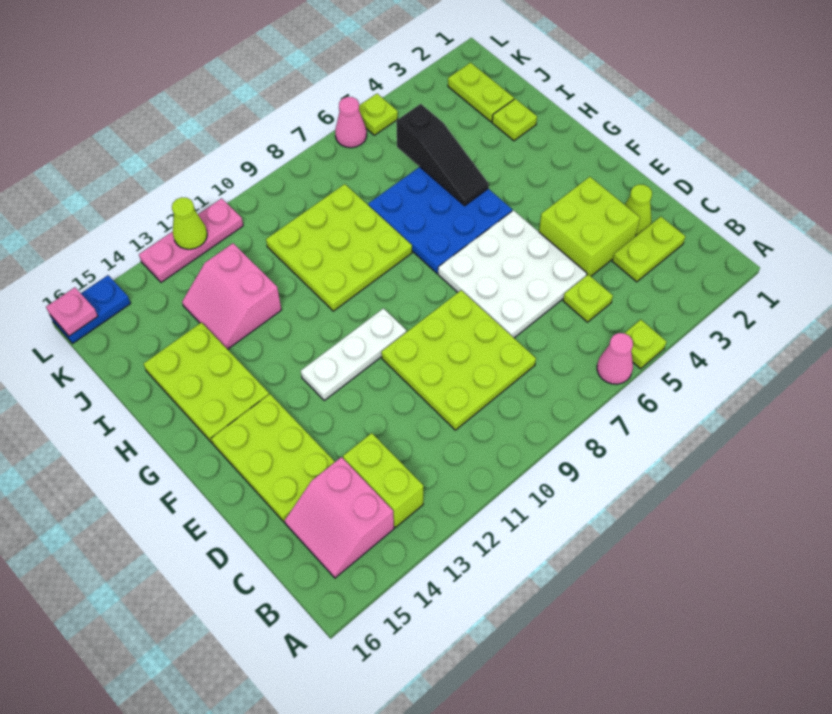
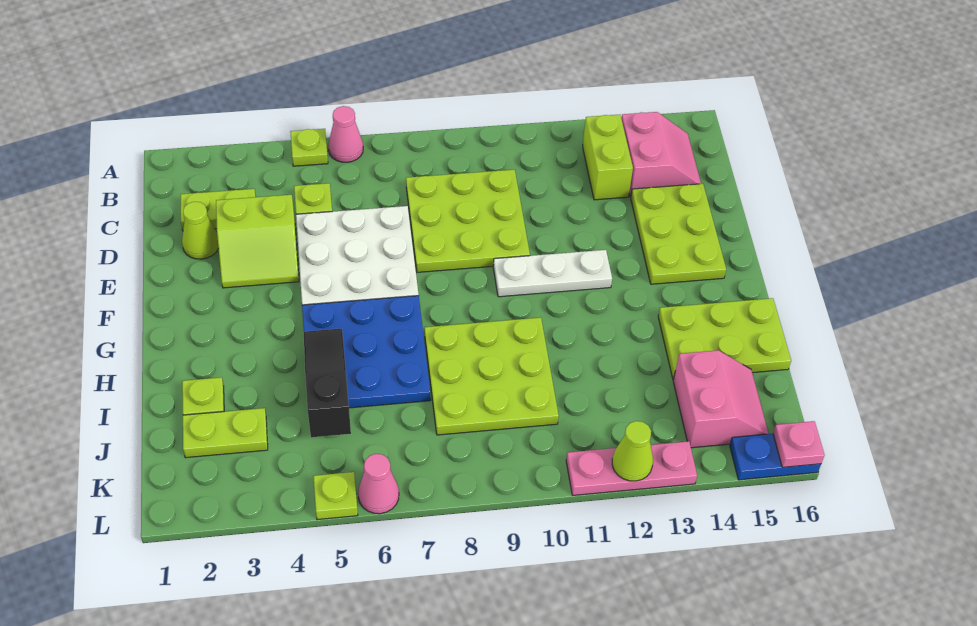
lime 2x2 brick [539,177,640,276] -> lime 2x2 slope [216,195,299,288]
lime 2x3 plate [144,322,269,443] -> lime 2x3 plate turned to [658,298,791,380]
pink 2x2 slope [182,243,281,349] -> pink 2x2 slope moved to [673,350,769,448]
lime 1x2 plate [448,63,514,122] -> lime 1x2 plate turned to [183,408,268,458]

